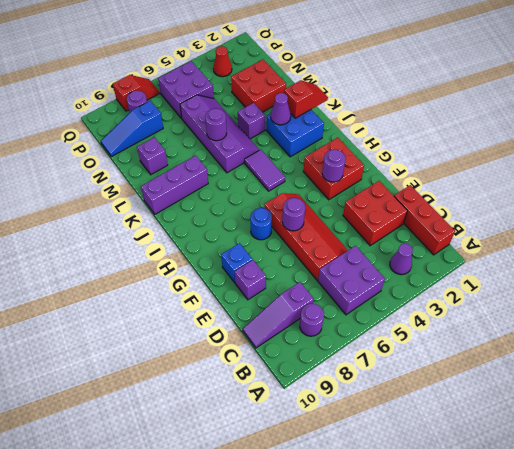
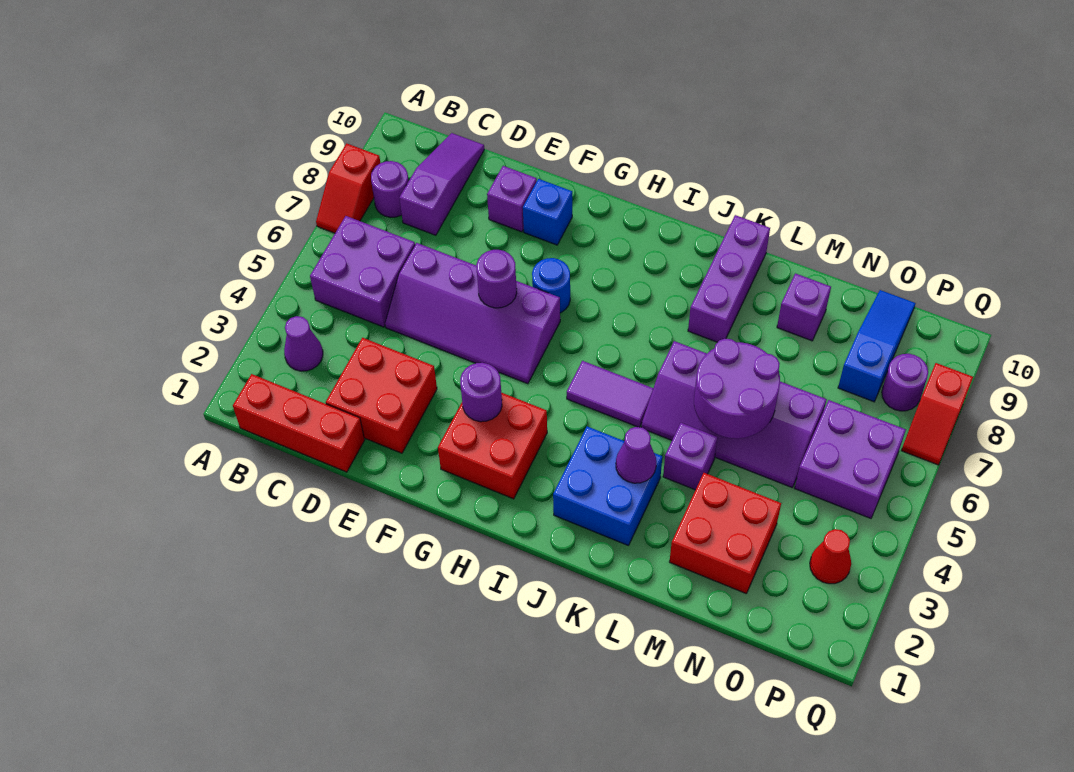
red 2x4 slope [265,193,348,280] -> purple 2x4 slope [385,243,560,384]
red 1x2 slope [284,80,328,118] -> red 1x2 slope moved to [316,143,380,233]
purple 1x1 round brick [205,109,227,141] -> purple 2x2 round brick [694,338,780,439]

